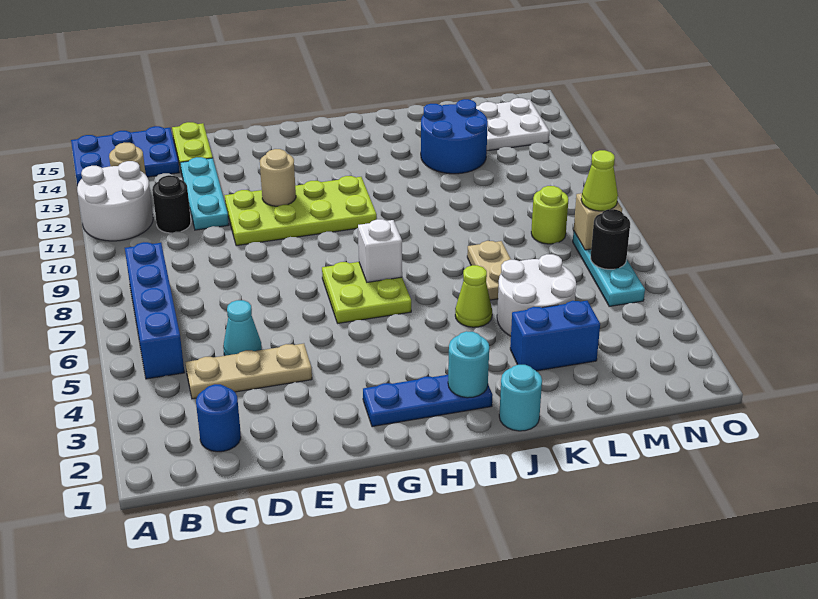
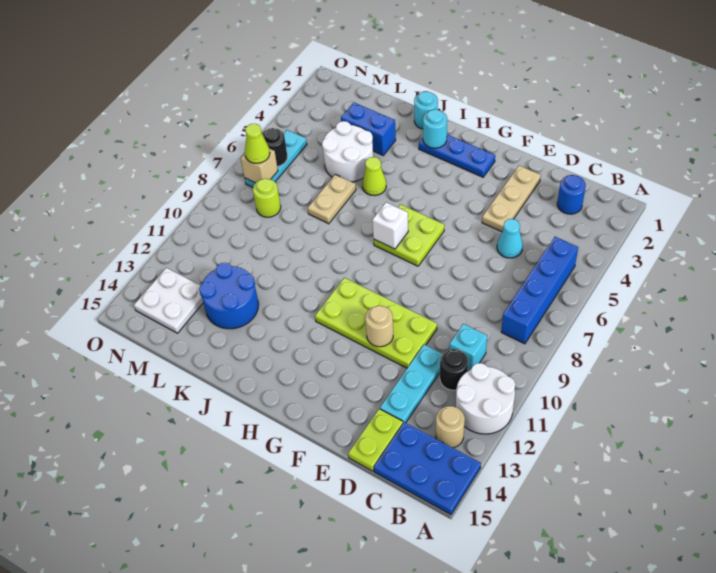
tan 1x3 plate [185,344,312,399] -> tan 1x3 plate turned to [482,165,541,232]
none -> cyan 1x1 brick [449,324,487,371]

